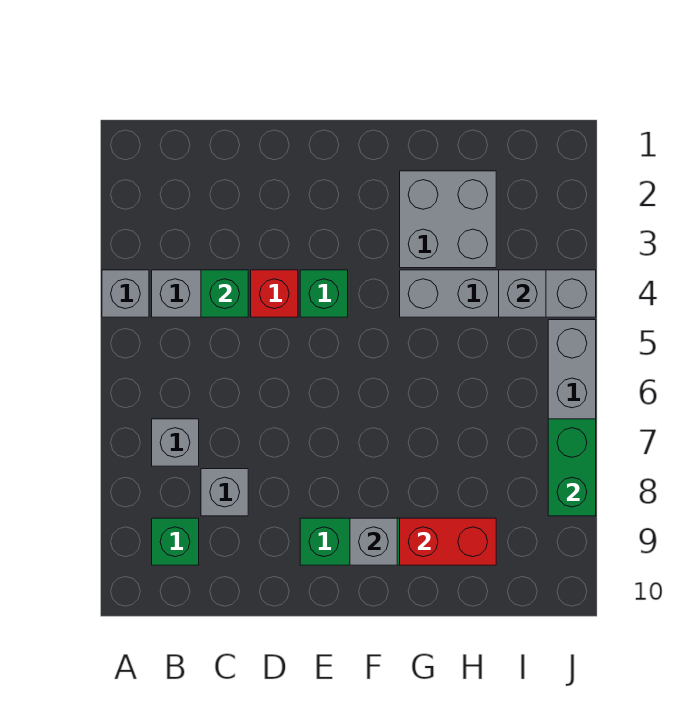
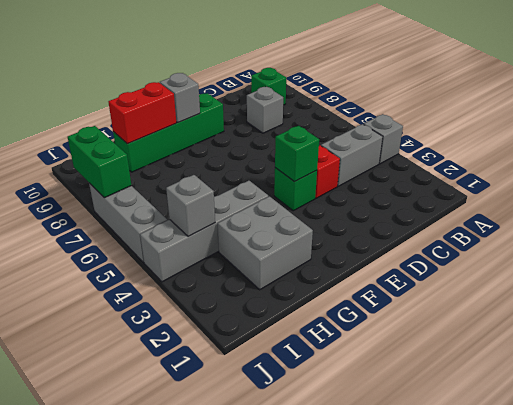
grey 1x1 brick [152,419,199,466] -> none
green 1x1 brick [201,270,248,317] -> green 1x1 brick moved to [275,126,319,182]

